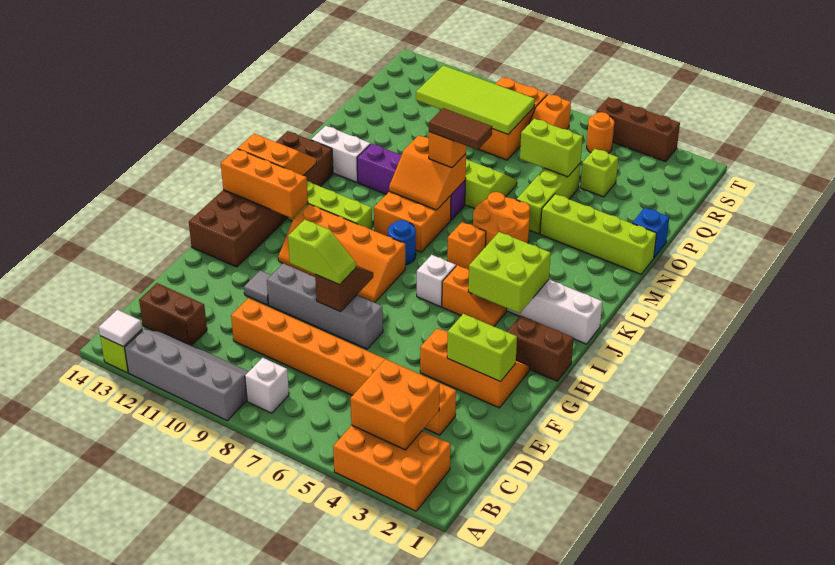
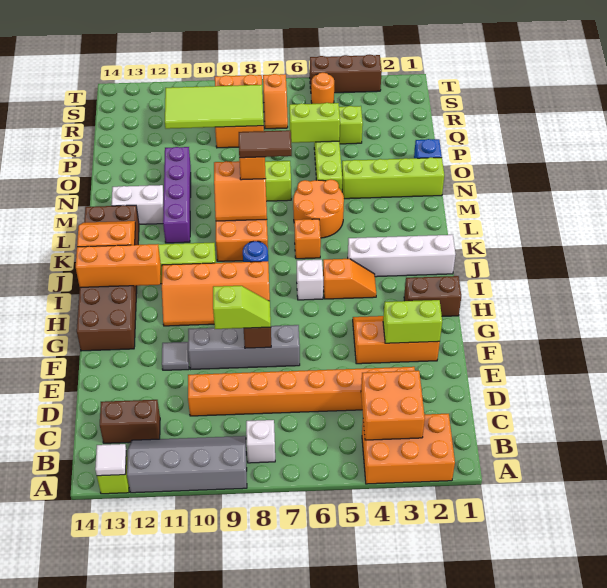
lime 2x2 brick [468,232,551,313] -> none
purple 1x4 brick [357,144,465,220] -> purple 1x4 brick turned to [163,147,191,243]

